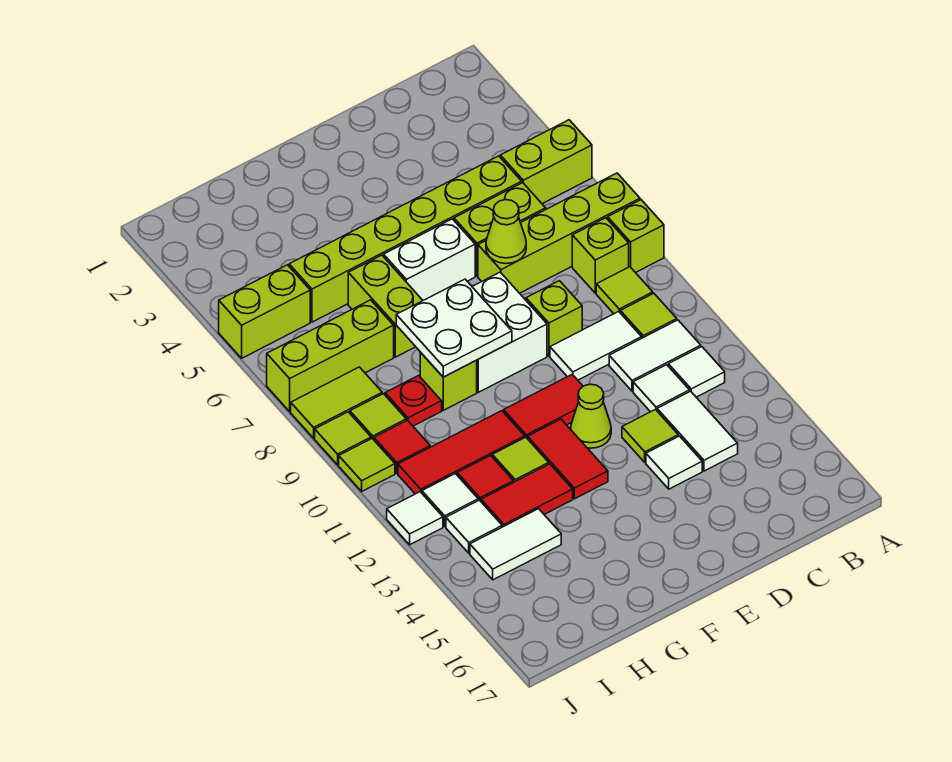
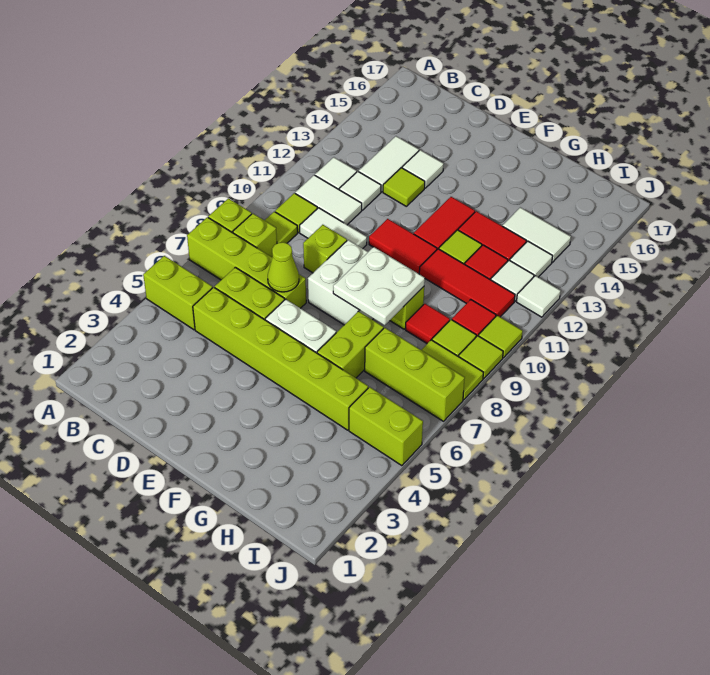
lime 1x1 cone [571,384,611,448] -> none
red 1x1 plate [385,376,442,426] -> red 1x1 tile [406,304,450,343]

